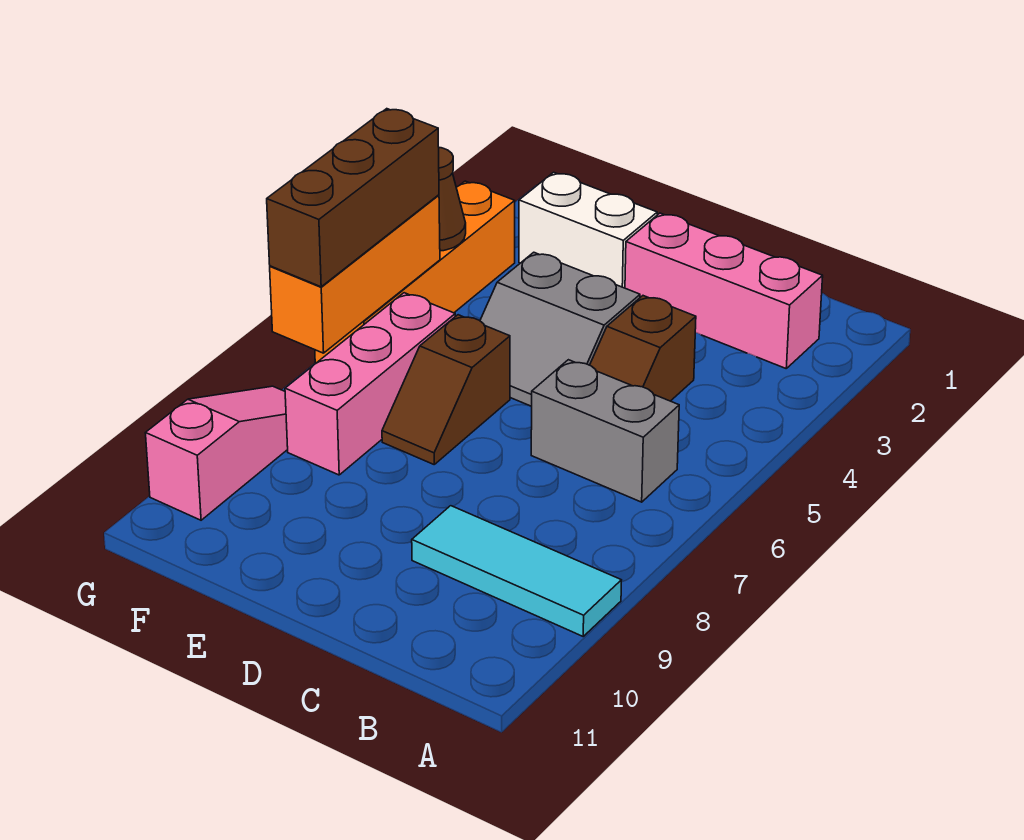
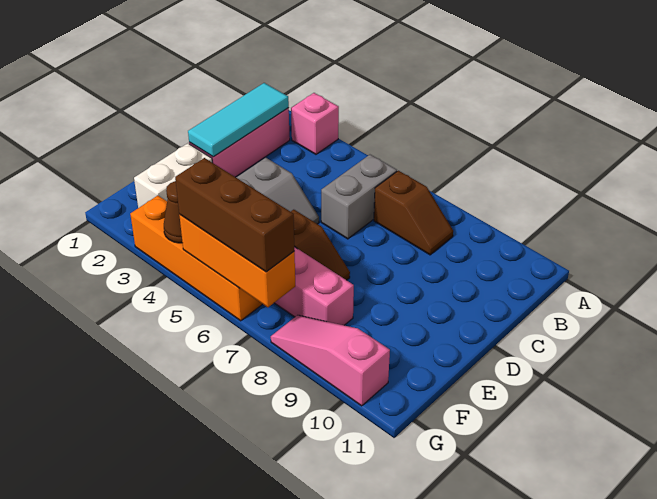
none -> pink 1x1 brick [291,93,339,154]
cyan 1x3 tile [412,506,621,636] -> cyan 1x3 tile moved to [188,83,289,157]
brown 1x2 slope [590,296,696,401] -> brown 1x2 slope moved to [374,171,453,255]

